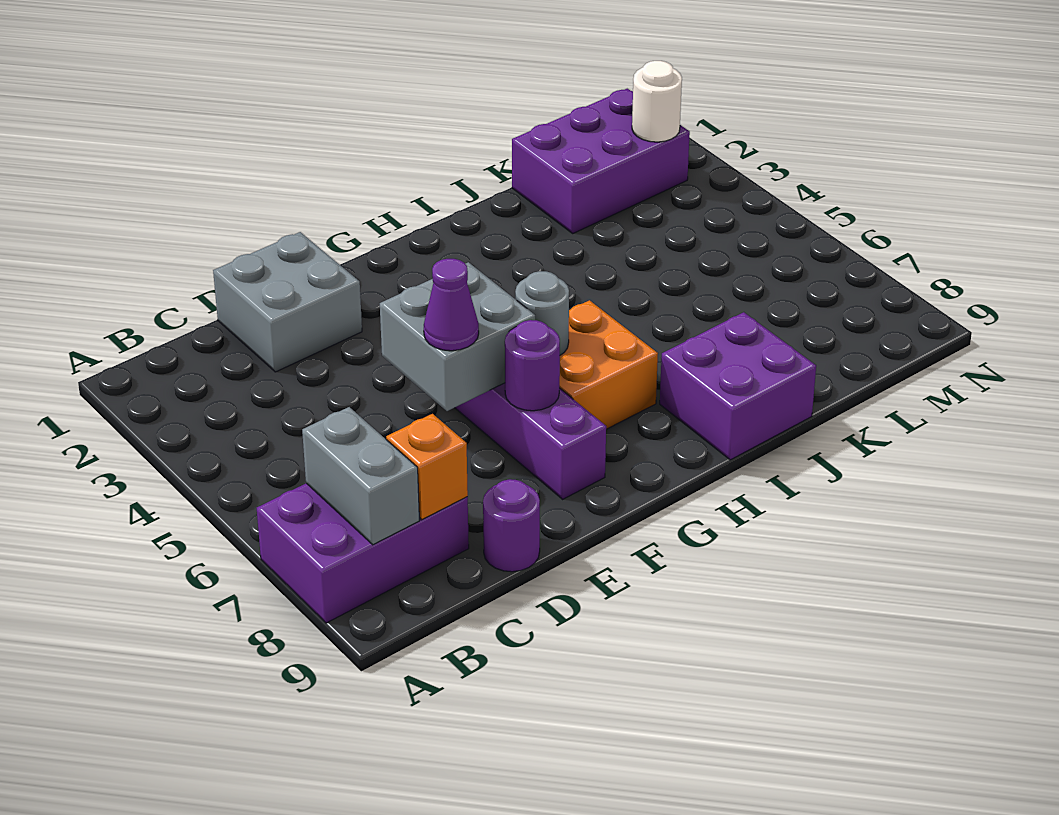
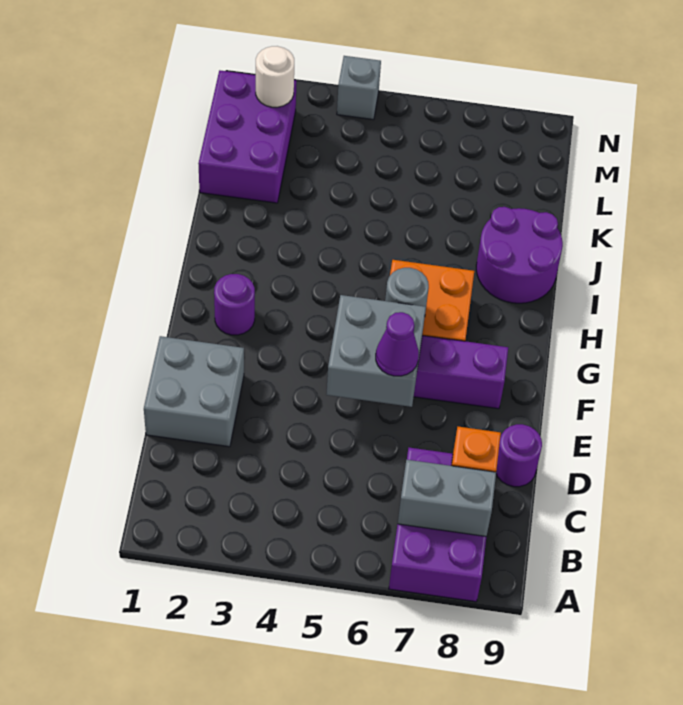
purple 1x1 round brick [505,320,560,411] -> purple 1x1 round brick moved to [214,274,255,335]
purple 2x2 brick [660,312,816,460] -> purple 2x2 round brick [476,207,563,303]
none -> grey 1x1 brick [337,56,381,120]

